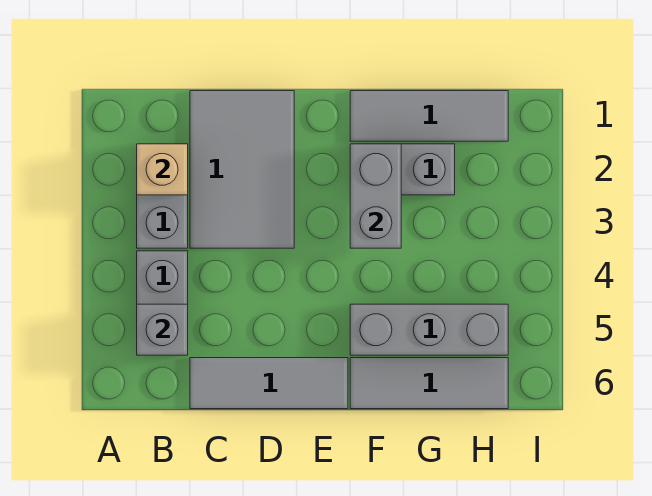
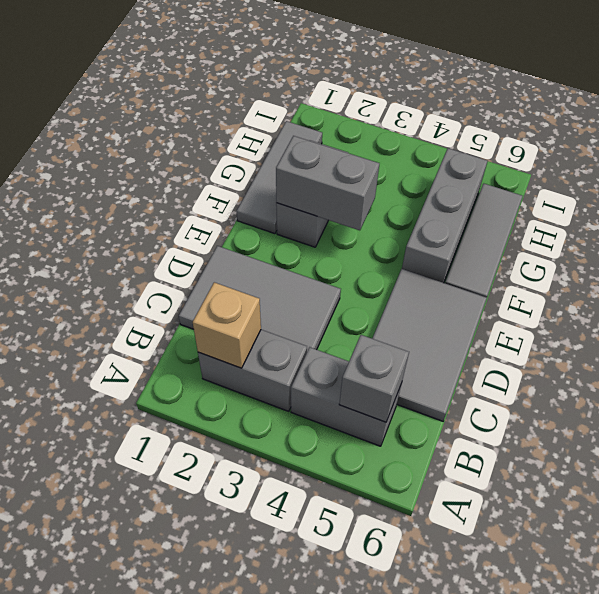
grey 1x3 tile [190,358,348,409] -> grey 2x3 tile [372,269,487,421]

